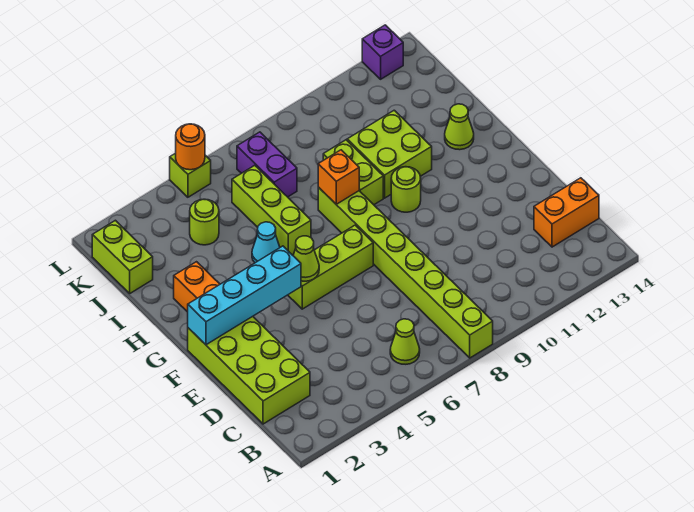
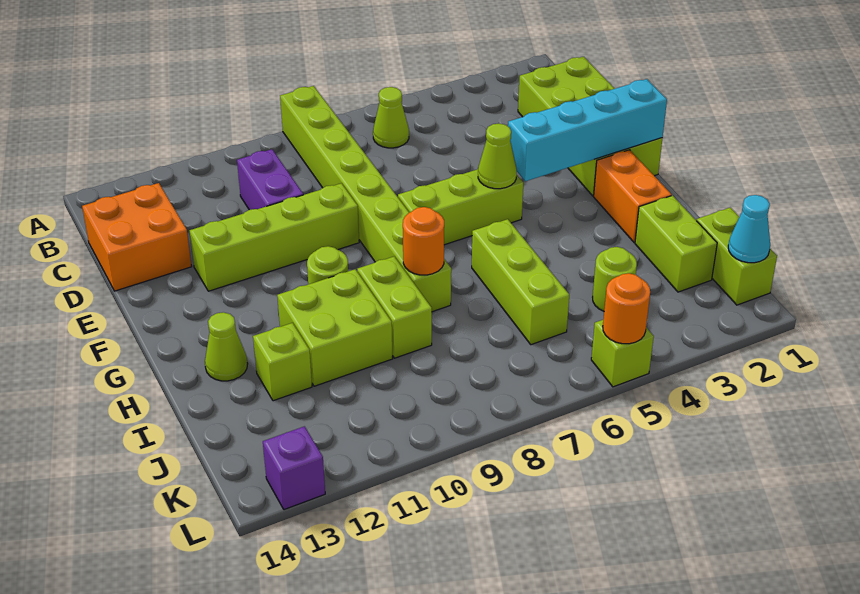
orange 1x2 brick [534,178,599,247] -> orange 2x2 brick [82,183,192,291]
none -> lime 1x4 brick [190,183,359,291]
cyan 1x1 cone [252,222,280,263] -> cyan 1x1 cone moved to [728,195,770,263]
orange 1x1 brick [318,150,359,204] -> orange 1x1 round brick [403,207,444,275]
none -> lime 1x2 brick [635,196,717,292]
none -> lime 1x1 brick [253,323,312,401]
purple 1x2 brick [237,132,297,197] -> purple 1x2 brick moved to [237,149,303,210]

